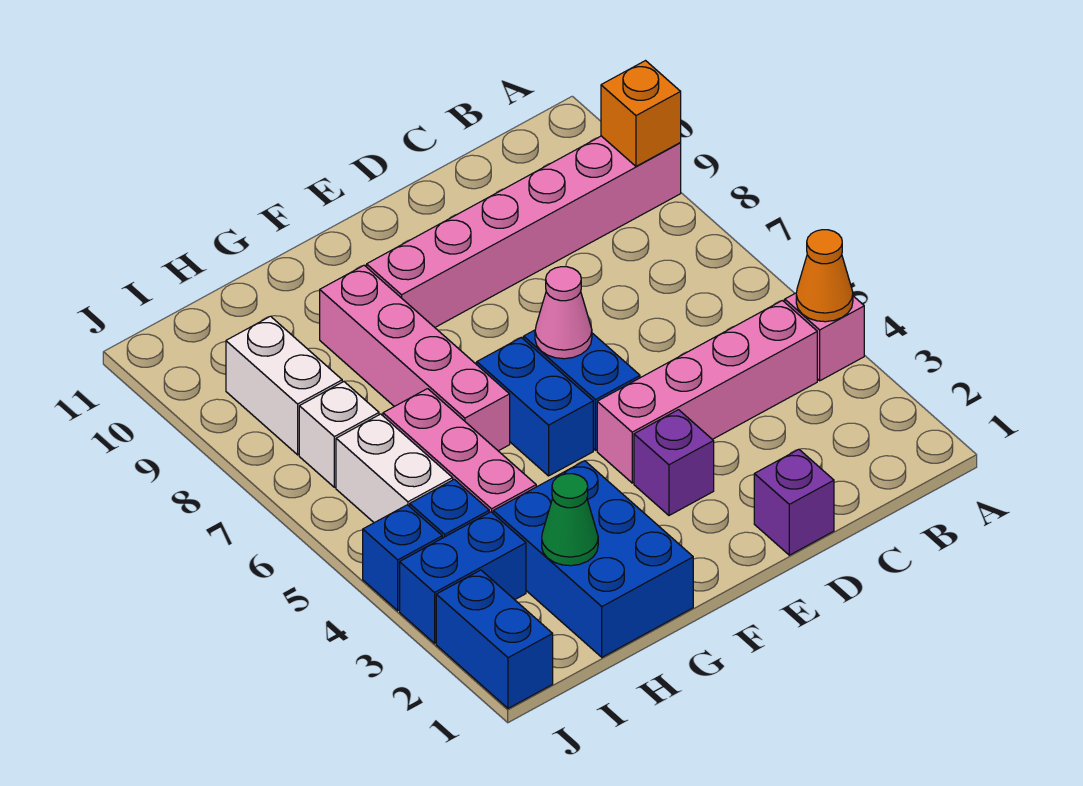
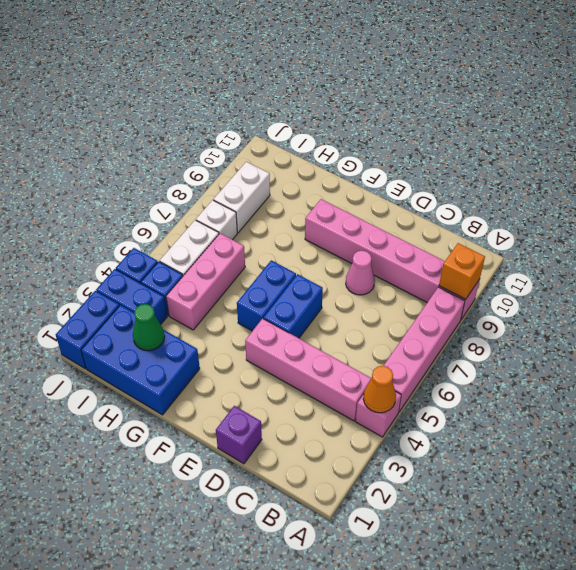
purple 1x1 brick [634,410,714,515] -> none
pink 1x1 cone [535,267,592,359] -> pink 1x1 cone moved to [346,251,375,295]
blue 2x3 brick [493,461,693,657] -> blue 2x3 brick turned to [81,305,200,415]
pink 1x4 brick [320,265,510,451] -> pink 1x4 brick moved to [384,287,465,412]

